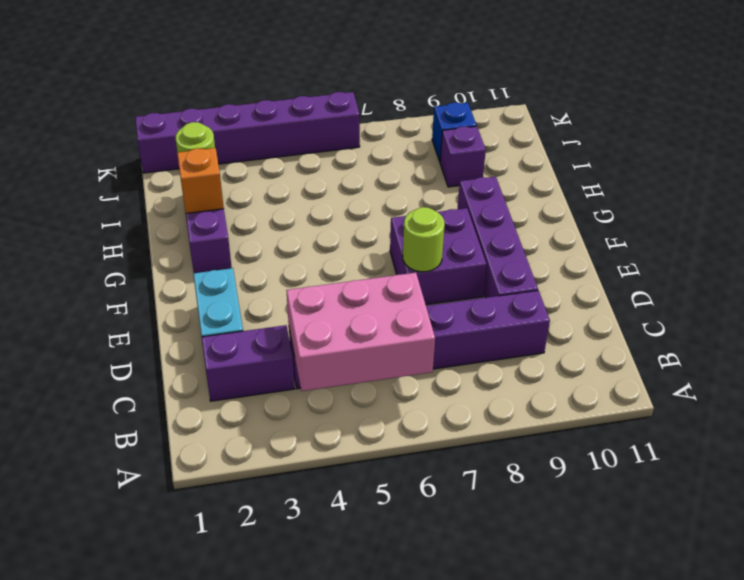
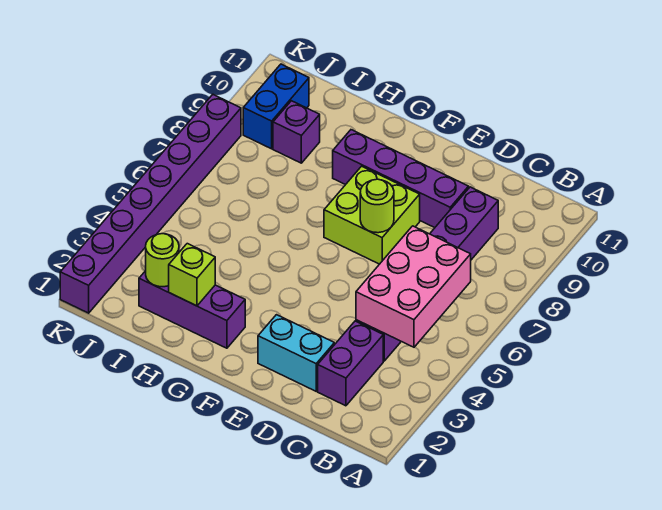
purple 2x2 brick [390,208,487,305] -> lime 2x2 brick [324,166,420,264]
orange 1x1 brick [177,148,224,213] -> lime 1x1 brick [169,244,215,306]
blue 1x1 brick [432,103,477,161] -> blue 1x2 brick [243,64,309,149]
purple 1x6 brick [135,92,360,173] -> purple 1x8 brick [60,95,241,313]

